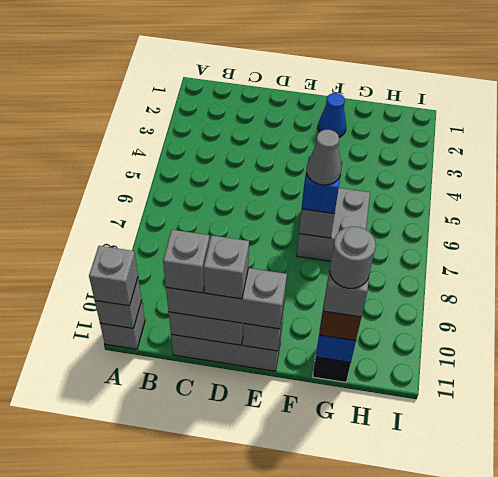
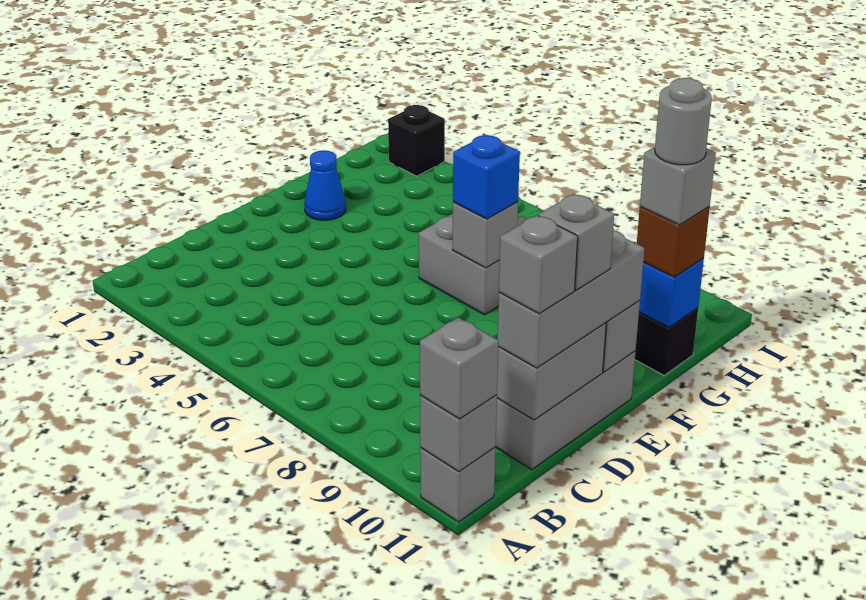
grey 1x1 cone [307,130,341,185] -> none
none -> black 1x1 brick [388,105,445,176]

